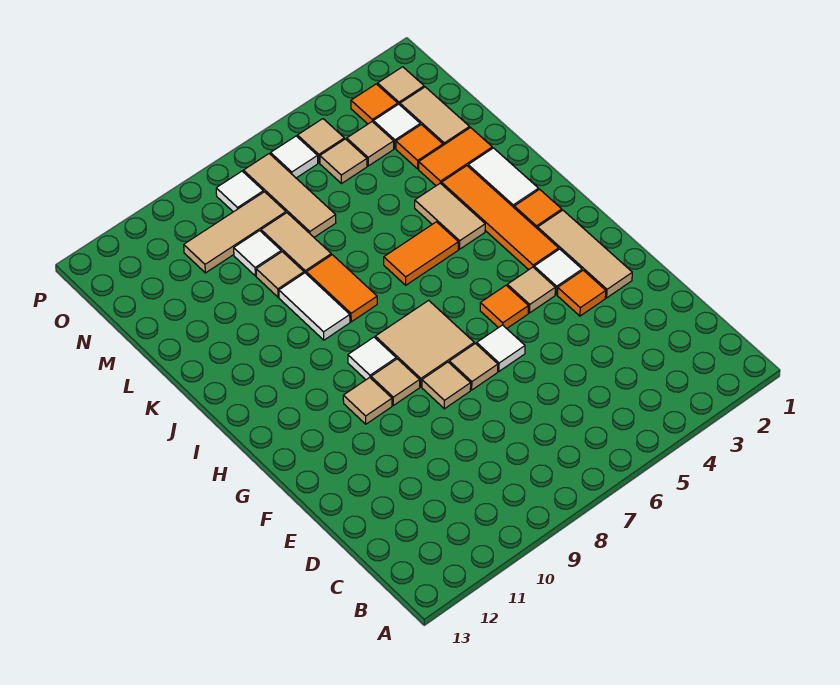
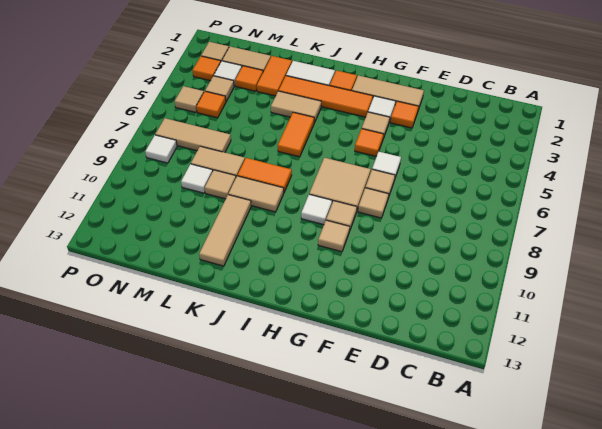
white 1x2 tile [279,273,350,340] -> tan 1x2 tile [228,176,284,212]
tan 1x1 tile [320,139,367,184] -> orange 1x1 tile [196,91,226,118]
tan 1x3 tile [184,192,286,273] -> tan 1x3 tile moved to [199,195,251,266]
white 1x1 tile [271,136,318,178] -> none

